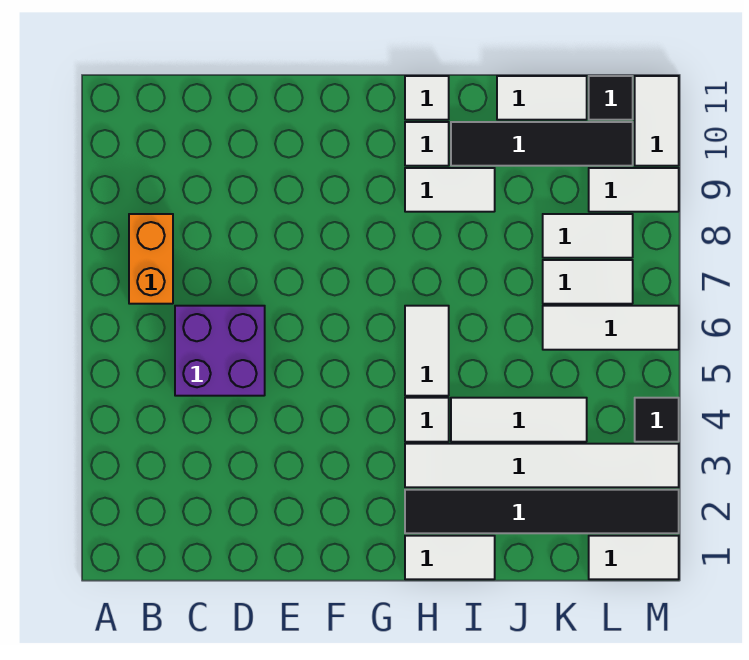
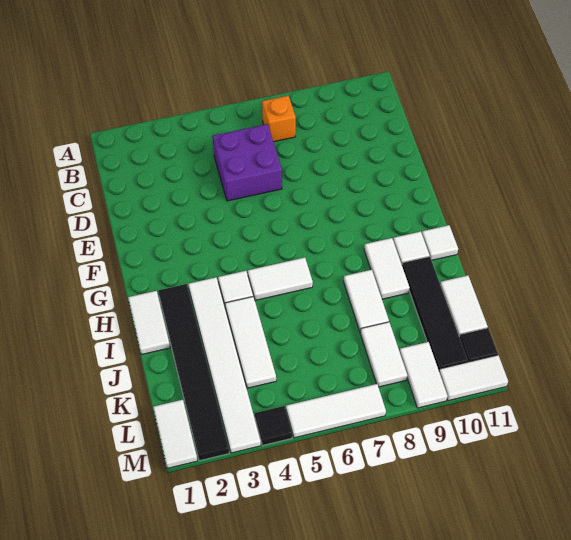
orange 1x2 brick [129,214,173,304] -> orange 1x1 brick [262,96,296,142]
white 1x3 tile [543,306,679,350] -> white 1x3 tile turned to [286,384,386,438]
white 1x2 tile [543,260,633,304] -> white 1x2 tile moved to [344,270,389,333]

